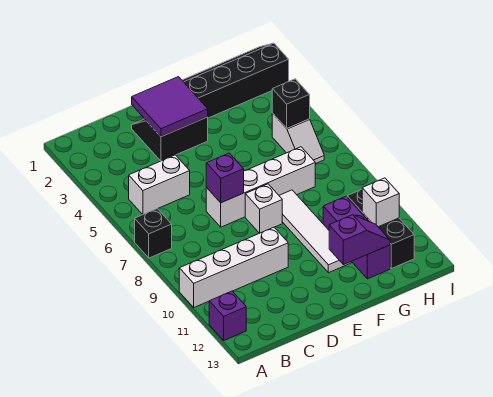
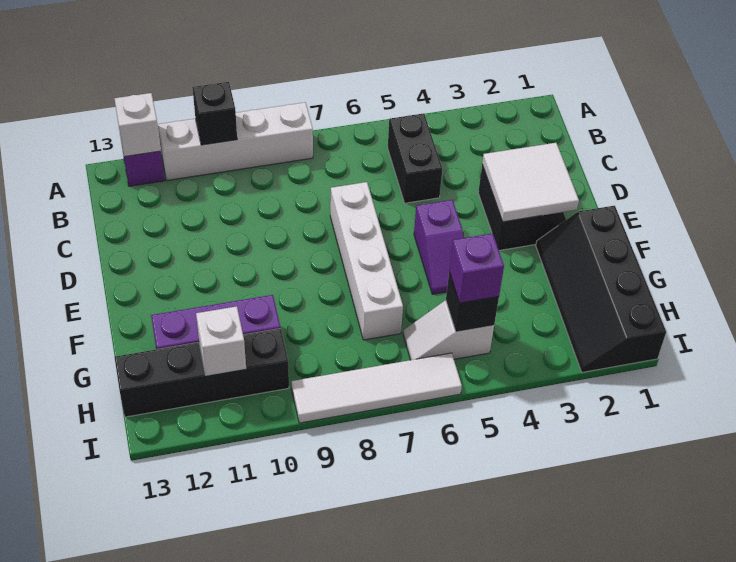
black 1x1 brick [135,209,172,258] -> black 1x1 brick moved to [192,82,237,145]
white 1x4 brick [179,227,288,307] -> white 1x4 brick turned to [157,102,313,180]
white 1x2 brick [129,155,190,215] -> black 1x2 brick [388,113,442,203]
purple 2x2 tile [132,77,208,137] -> white 2x2 tile [482,143,579,222]
purple 1x1 brick [206,153,244,203] -> purple 1x1 brick moved to [449,233,504,303]
white 1x1 brick [245,184,282,233] -> white 1x1 brick moved to [114,93,161,157]
black 2x4 slope [182,43,289,118] -> black 2x4 slope turned to [536,206,666,372]
white 1x4 tile [279,190,351,273] -> white 1x4 tile moved to [291,353,462,423]
purple 1x2 slope [329,215,390,265] -> purple 1x2 slope moved to [414,200,464,294]
black 1x3 brick [347,189,414,269] -> black 1x4 brick [114,328,289,417]

